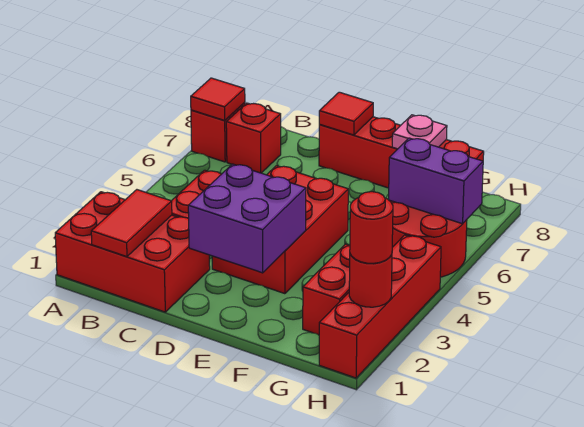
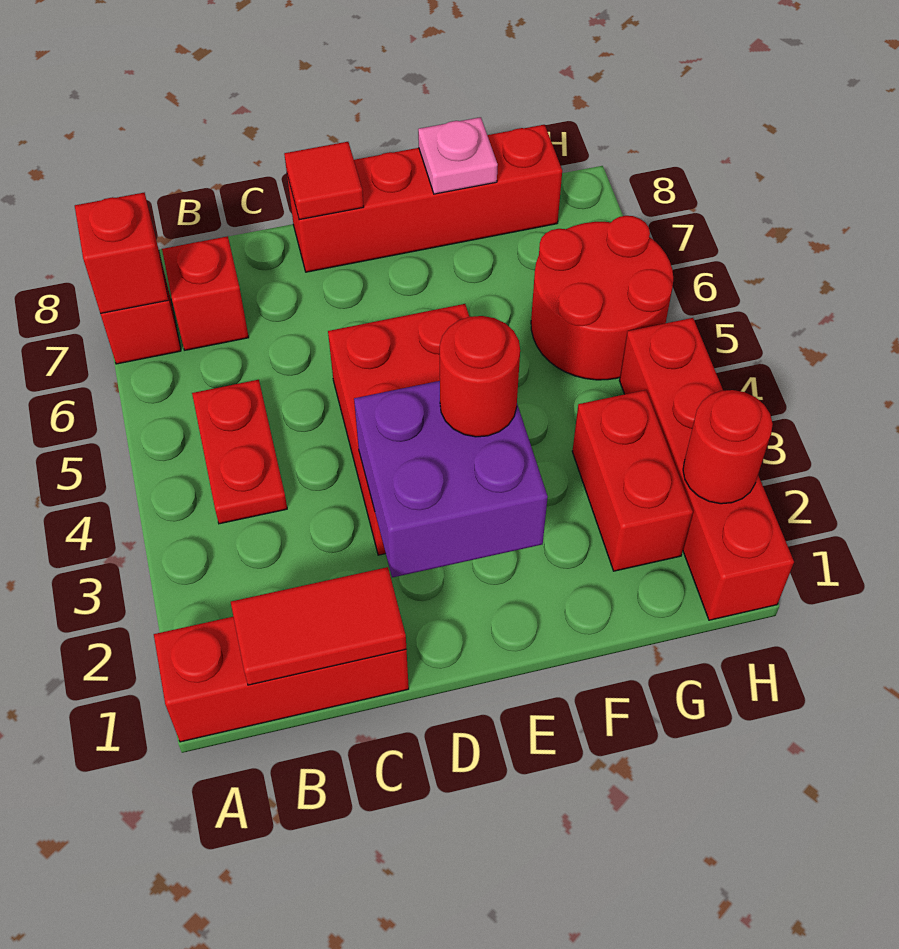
red 2x3 brick [55,192,210,312] -> red 1x3 brick [154,617,409,742]
red 1x1 tile [191,78,245,120] -> red 1x1 brick [75,193,168,314]
red 1x2 tile [91,190,172,257] -> red 1x2 tile turned to [231,567,406,685]
purple 1x2 brick [389,138,483,224] -> none
red 1x1 round brick [350,192,393,263] -> red 1x1 round brick moved to [440,316,520,437]

